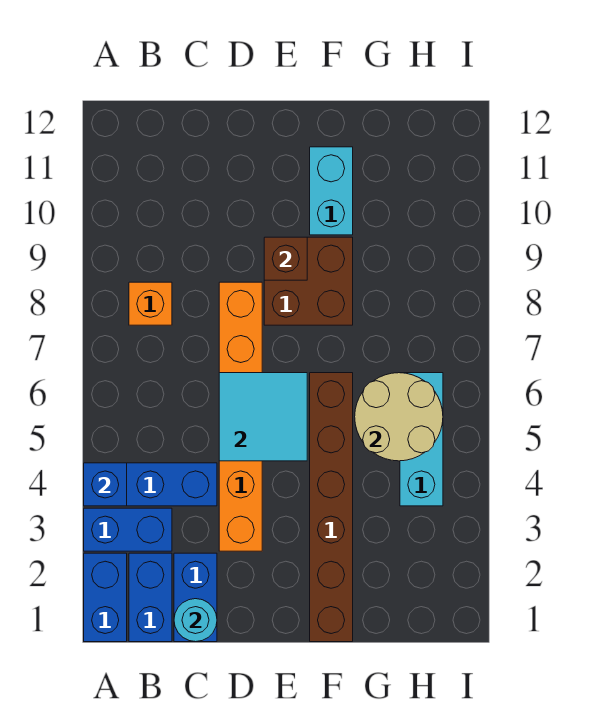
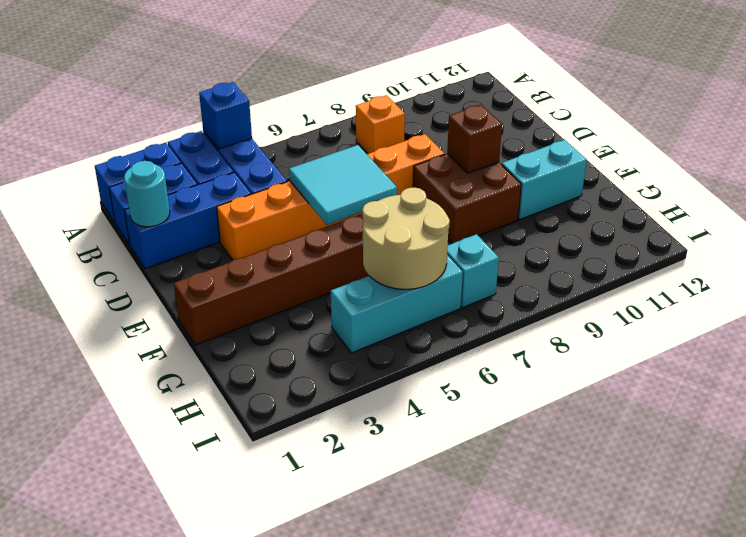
blue 1x2 brick [174,553,217,642] -> blue 1x3 brick [124,173,251,269]
none -> cyan 1x1 brick [447,234,499,308]

